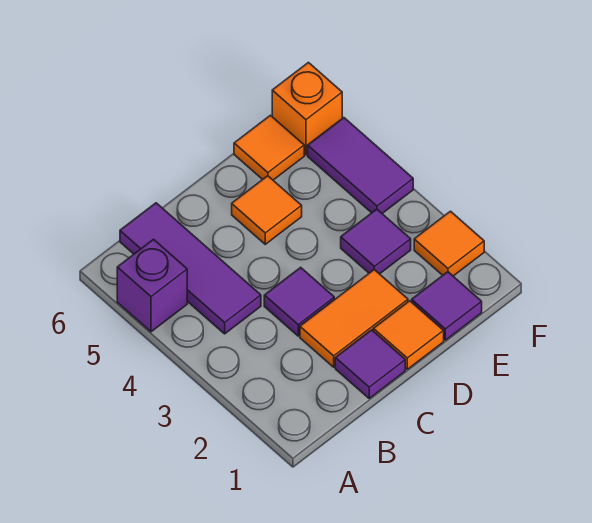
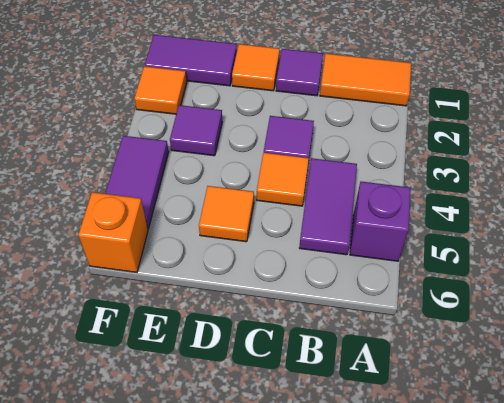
purple 1x3 tile [120,203,261,334] -> purple 1x2 tile [299,158,357,255]
orange 1x2 tile [300,270,408,367] -> orange 1x2 tile moved to [320,54,411,106]
purple 1x1 tile [412,272,482,340] -> purple 1x2 tile [145,35,237,86]
orange 1x1 tile [234,115,304,180] -> orange 1x1 tile moved to [257,153,309,206]

